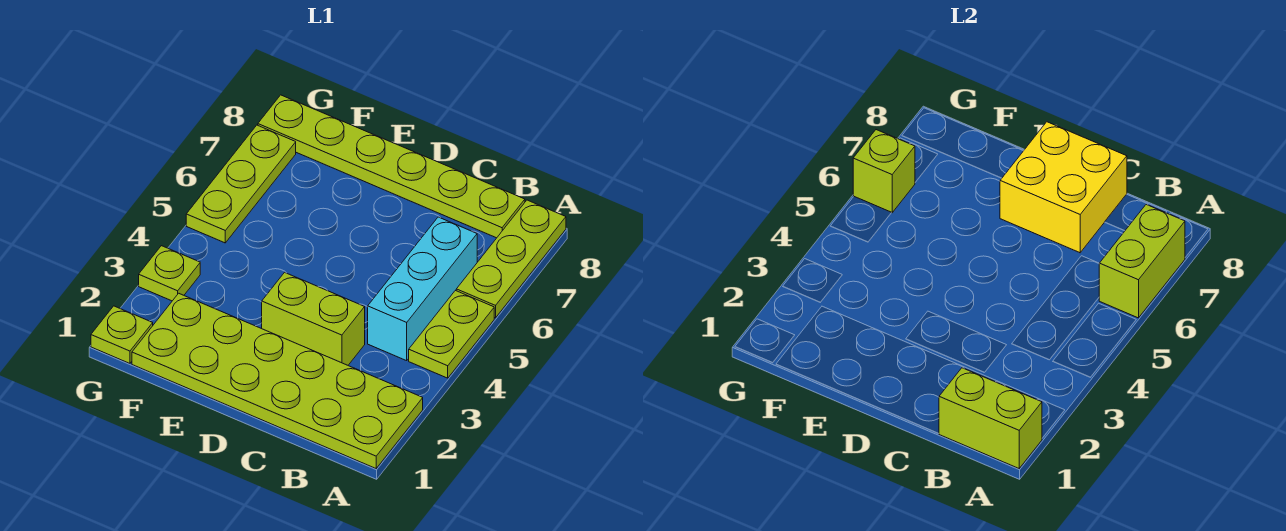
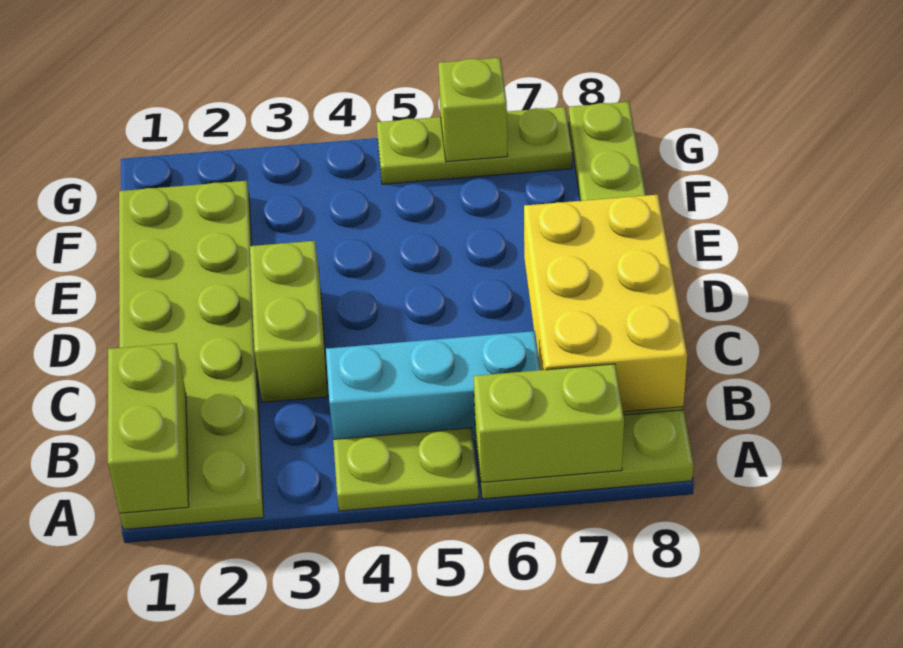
yellow 2x2 brick [1000,122,1127,253] -> yellow 2x3 brick [524,195,687,412]
lime 1x1 plate [91,306,153,363] -> none
lime 1x1 plate [139,246,200,301] -> none

